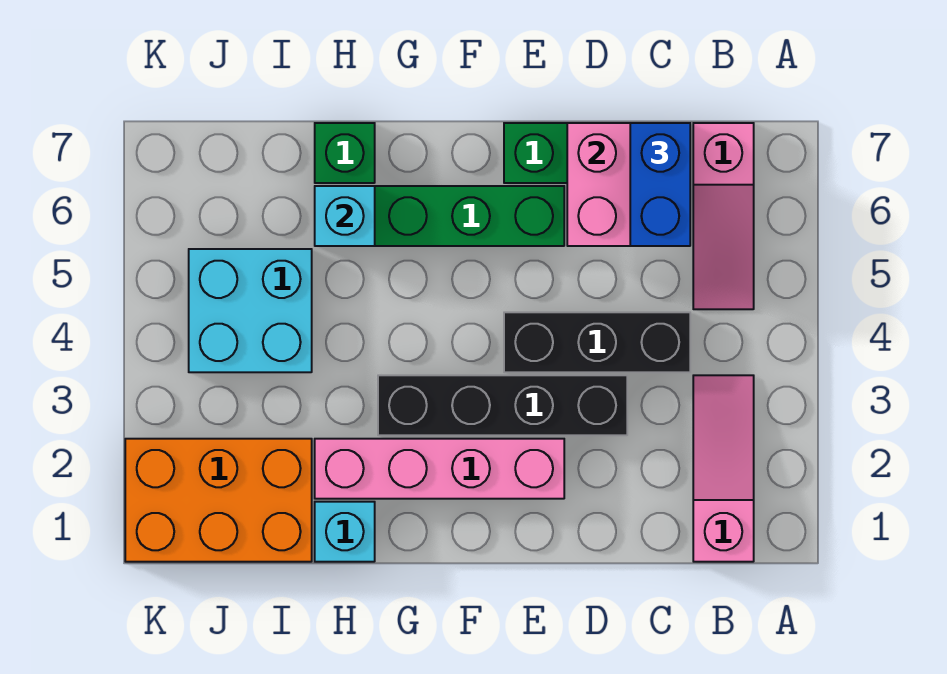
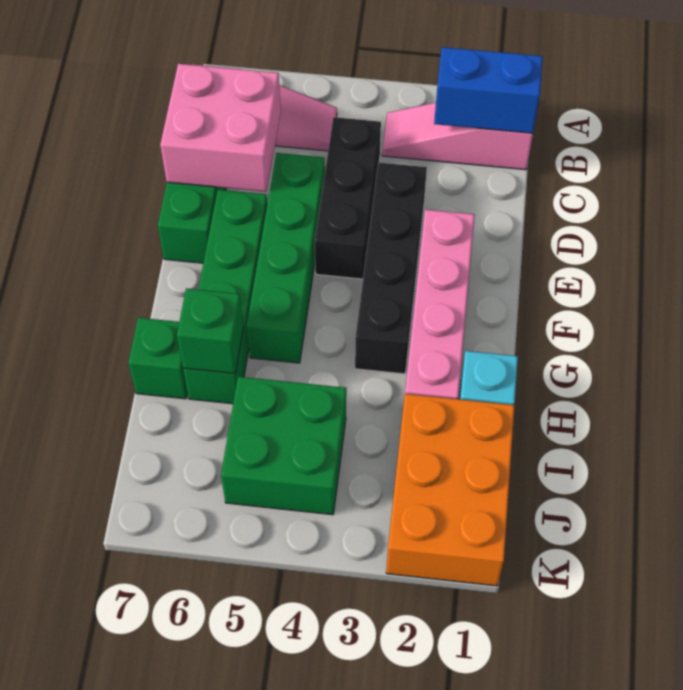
blue 1x2 brick [630,123,690,246] -> blue 1x2 brick moved to [434,47,542,133]
none -> green 1x4 brick [247,153,325,363]
cyan 1x1 brick [315,186,375,246] -> green 1x1 brick [177,288,243,374]
cyan 2x2 brick [189,249,312,372] -> green 2x2 brick [221,377,346,515]

